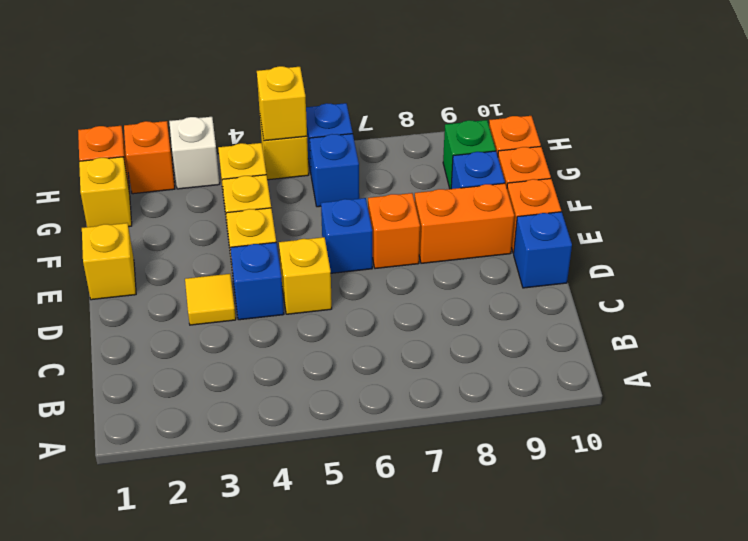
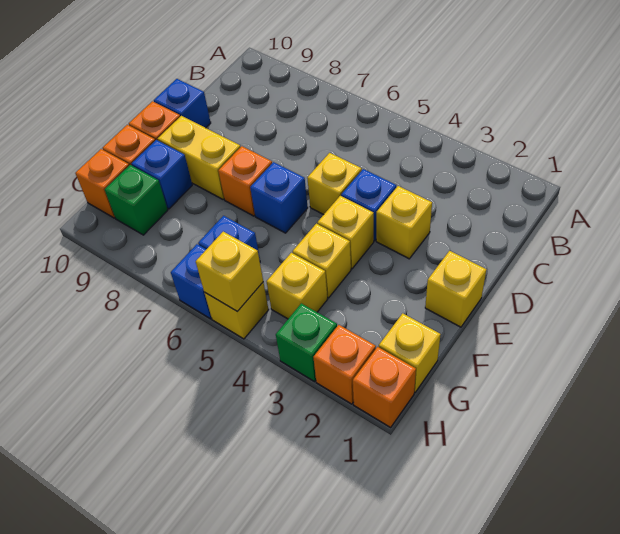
yellow 1x1 tile [185,274,236,325] -> yellow 1x1 brick [376,186,432,259]
orange 1x2 brick [415,183,514,263] -> yellow 1x2 brick [158,116,240,199]
white 1x1 brick [169,117,220,189] -> green 1x1 brick [276,303,337,382]

